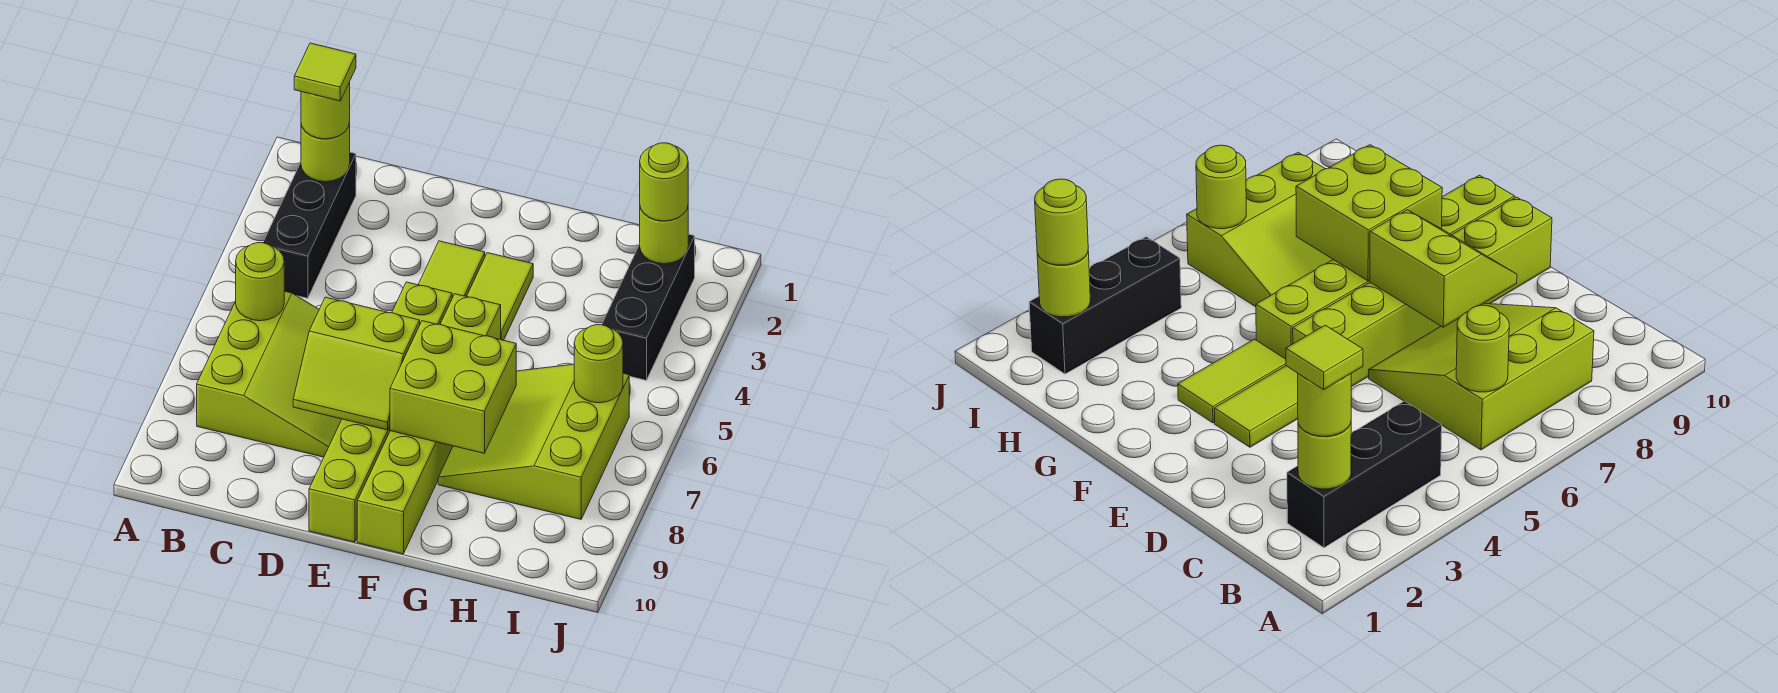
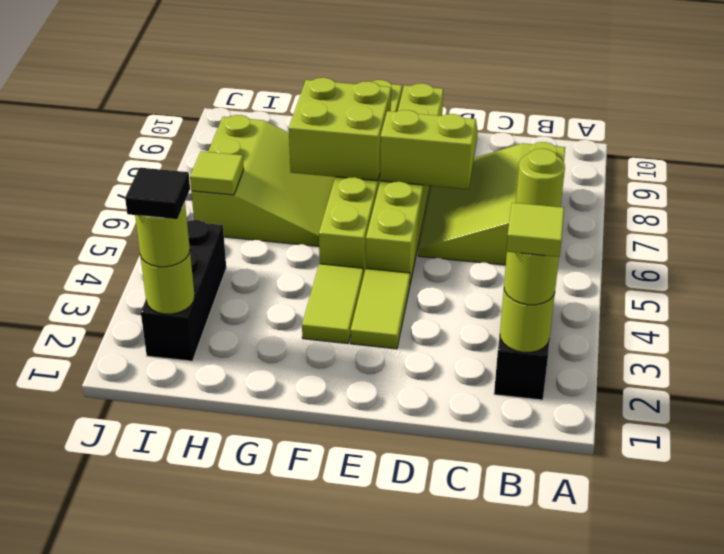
none -> black 1x1 tile [125,168,190,219]
lime 1x1 round brick [574,325,623,403] -> lime 1x1 tile [190,151,244,195]

